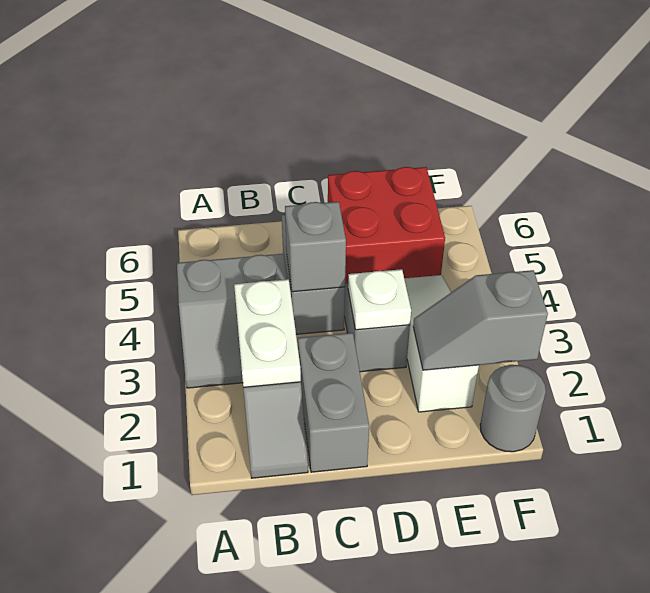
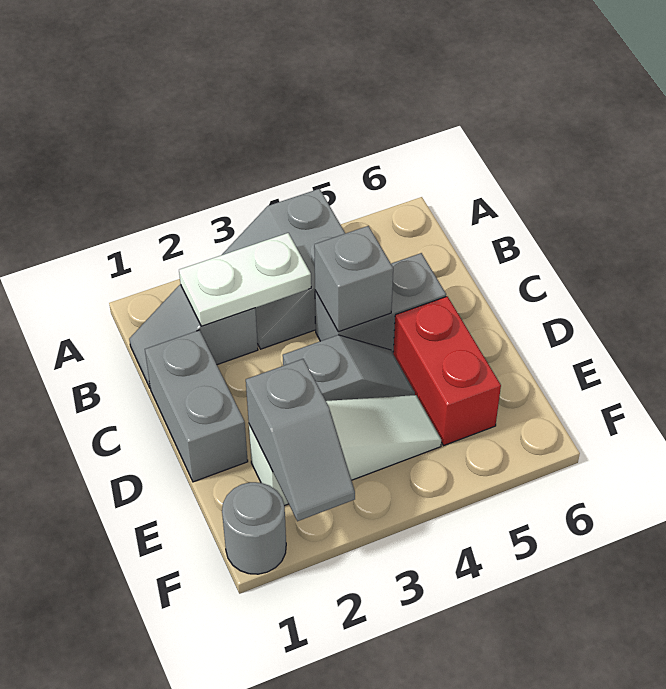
grey 1x2 brick [298,333,369,472] -> grey 1x2 brick turned to [145,330,248,482]
white 1x1 plate [348,269,411,330] -> none
red 2x2 brick [328,167,445,284] -> red 1x2 brick [393,296,501,445]
grey 1x2 slope [413,270,548,370] -> grey 1x2 slope turned to [246,359,355,521]

